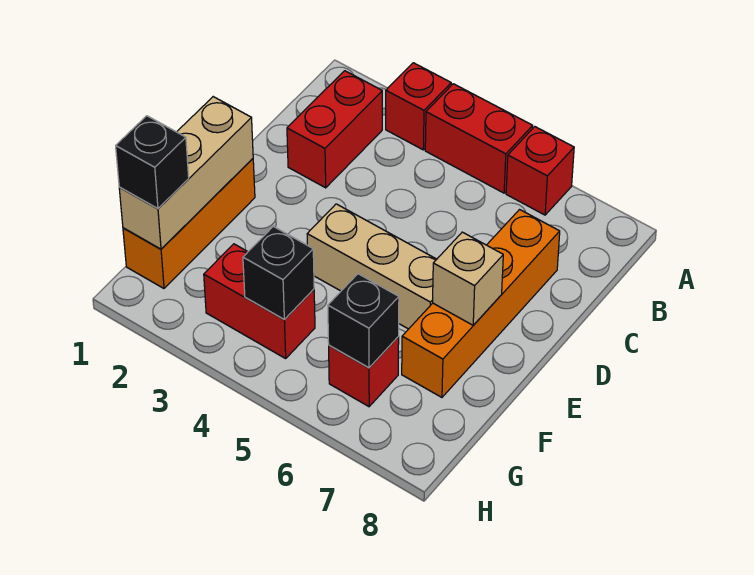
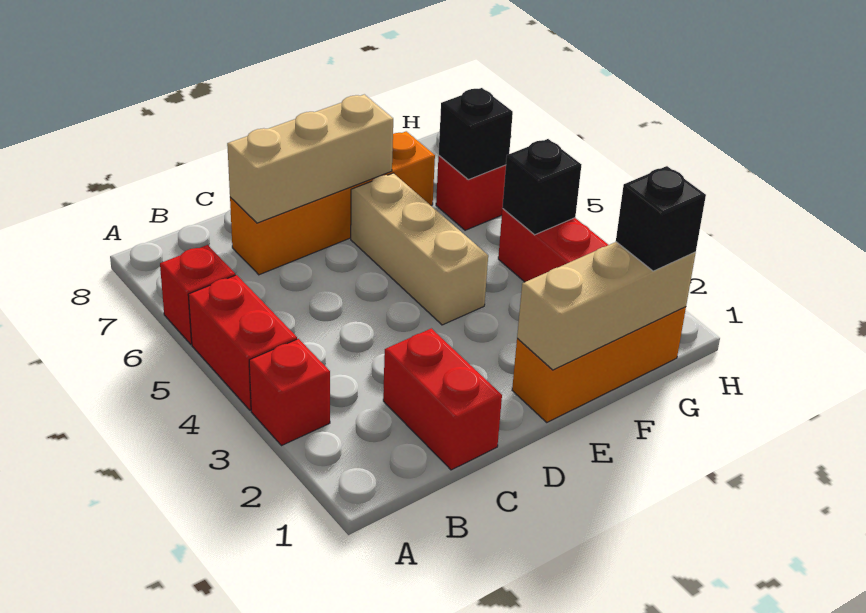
red 1x2 brick [287,71,382,188] -> red 1x2 brick turned to [383,328,502,470]
tan 1x1 brick [433,232,503,325] -> tan 1x3 brick [227,94,393,223]

